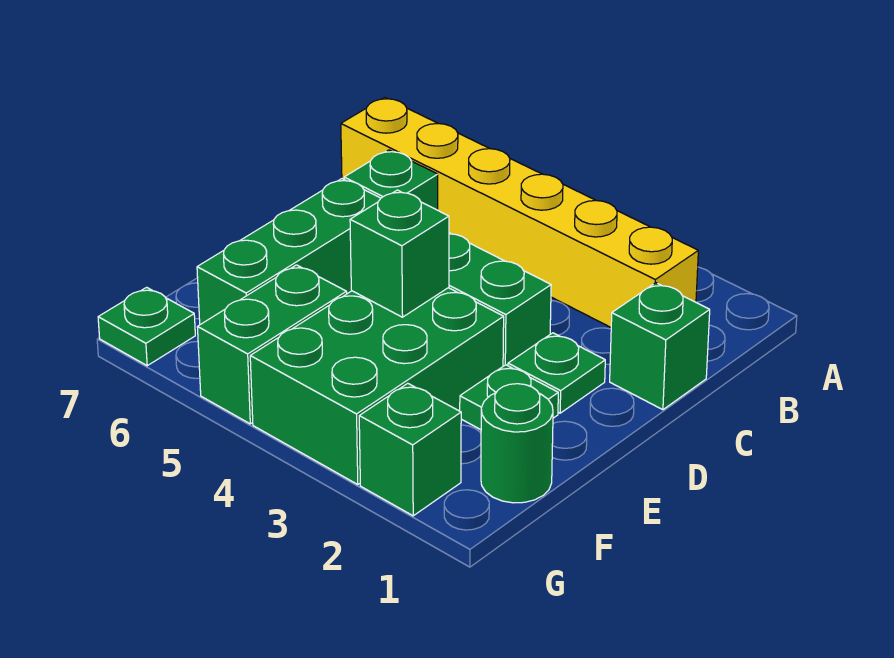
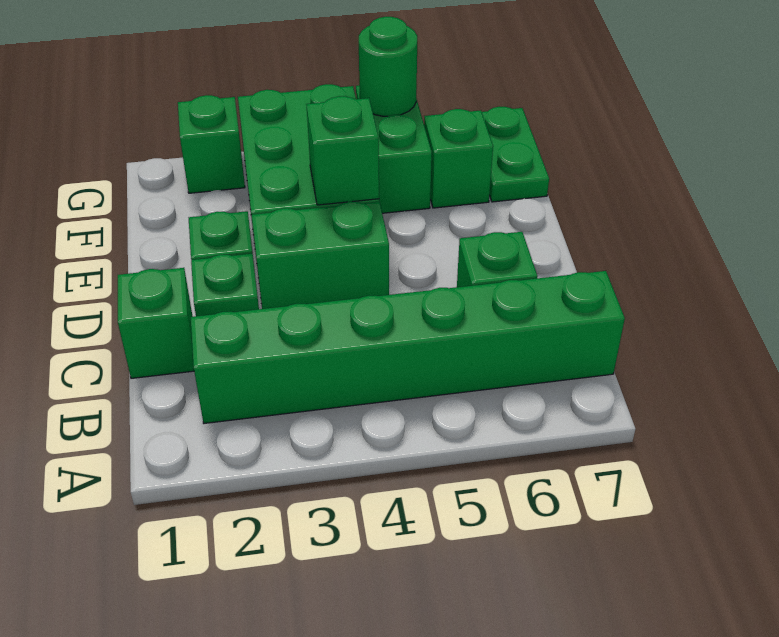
yellow 1x6 brick [341,97,698,327] -> green 1x6 brick [191,271,625,423]
green 1x3 brick [197,179,381,325] -> green 1x1 brick [424,109,493,208]
green 1x1 round brick [481,384,553,503] -> green 1x1 round brick moved to [359,17,417,116]
green 1x1 plate [98,287,195,366] -> green 1x2 plate [482,107,549,202]

